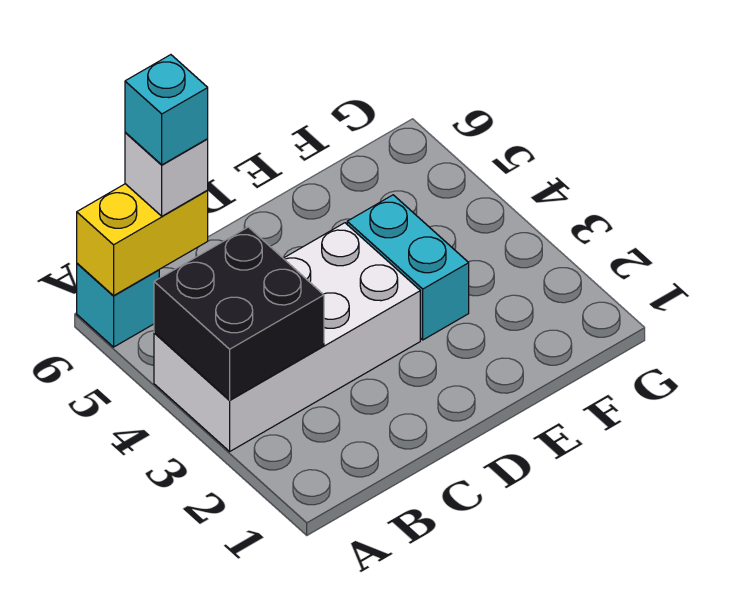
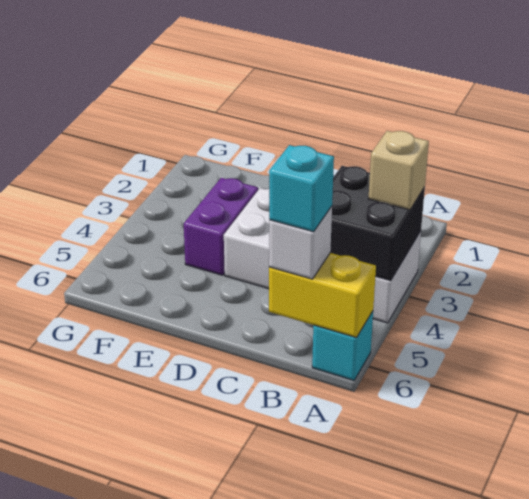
none -> tan 1x1 brick [368,131,429,210]
cyan 1x2 brick [347,195,469,340] -> purple 1x2 brick [184,178,258,275]

